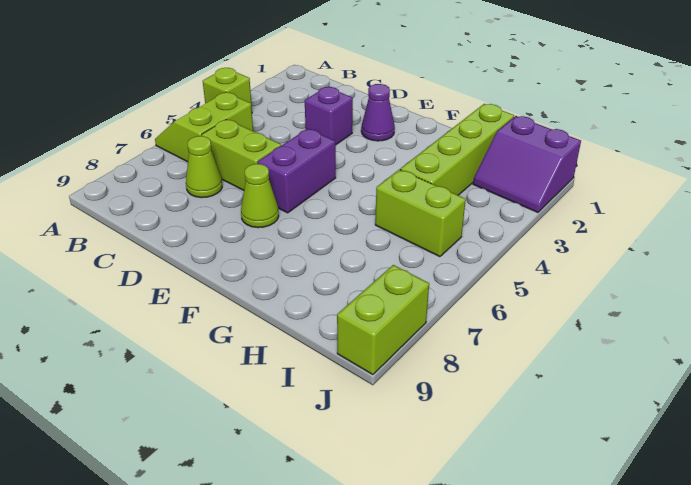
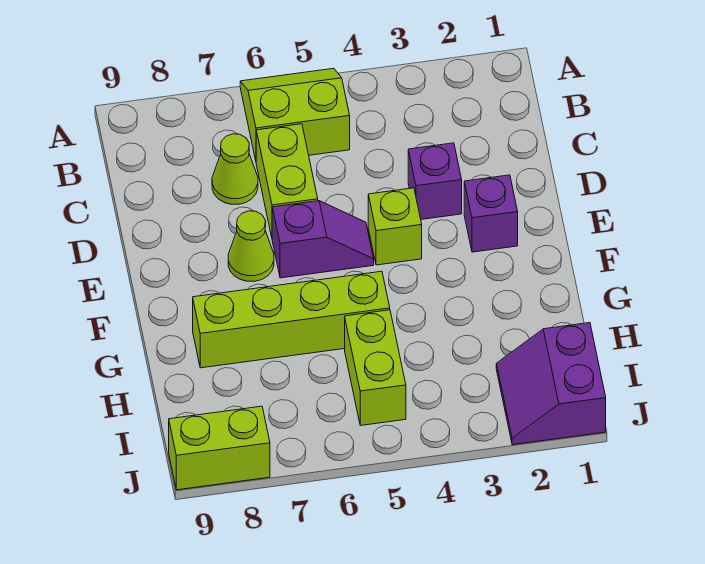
lime 1x1 brick [203,68,252,108] -> lime 1x1 brick moved to [368,188,422,265]
purple 1x1 cone [361,84,395,141] -> purple 1x1 brick [464,175,518,252]
purple 1x2 brick [258,129,336,213] -> purple 1x2 slope [272,201,374,278]
lime 1x4 brick [400,104,514,195] -> lime 1x4 brick moved to [193,271,390,368]

